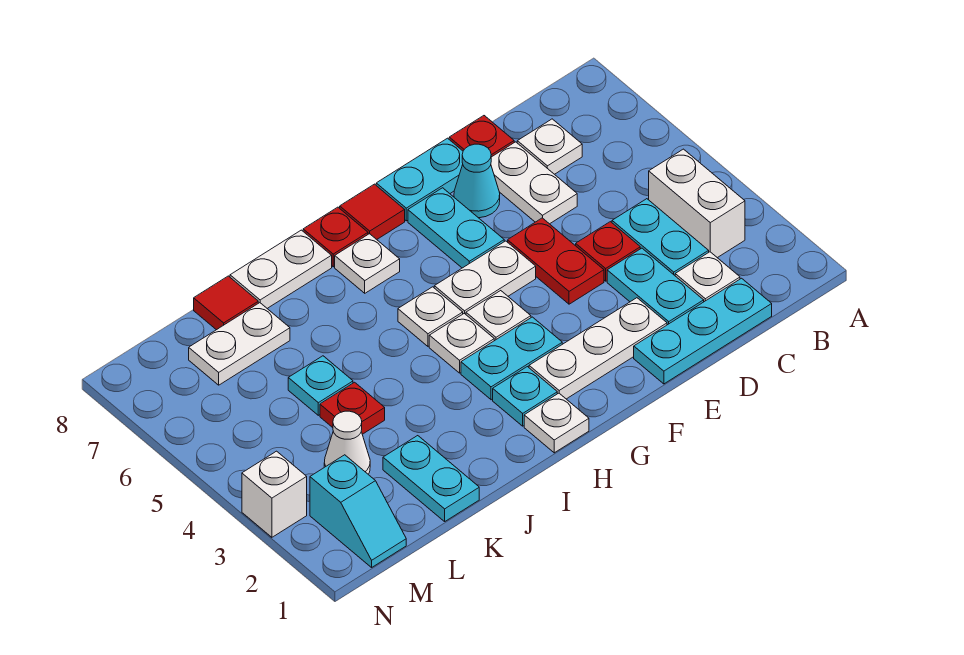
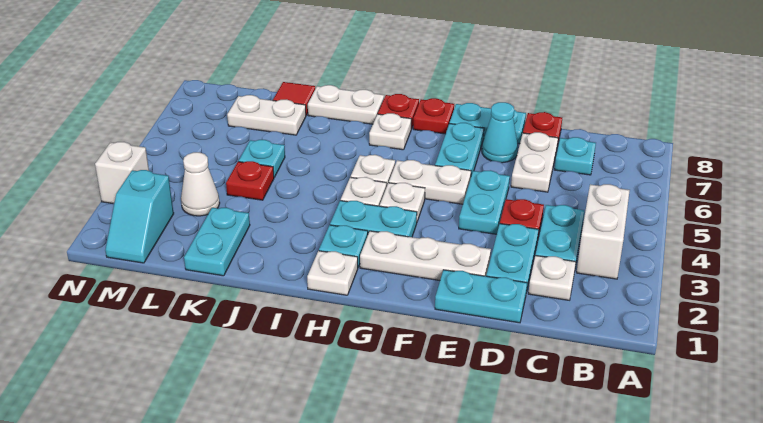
cyan 1x3 plate [634,278,772,384] -> cyan 1x2 plate [435,270,527,323]
white 1x1 plate [517,119,582,174] -> cyan 1x1 plate [555,137,596,175]
red 1x2 plate [508,218,604,304] -> cyan 1x2 plate [459,170,510,234]
red 1x1 tile [340,184,405,239] -> red 1x1 plate [413,98,454,134]

